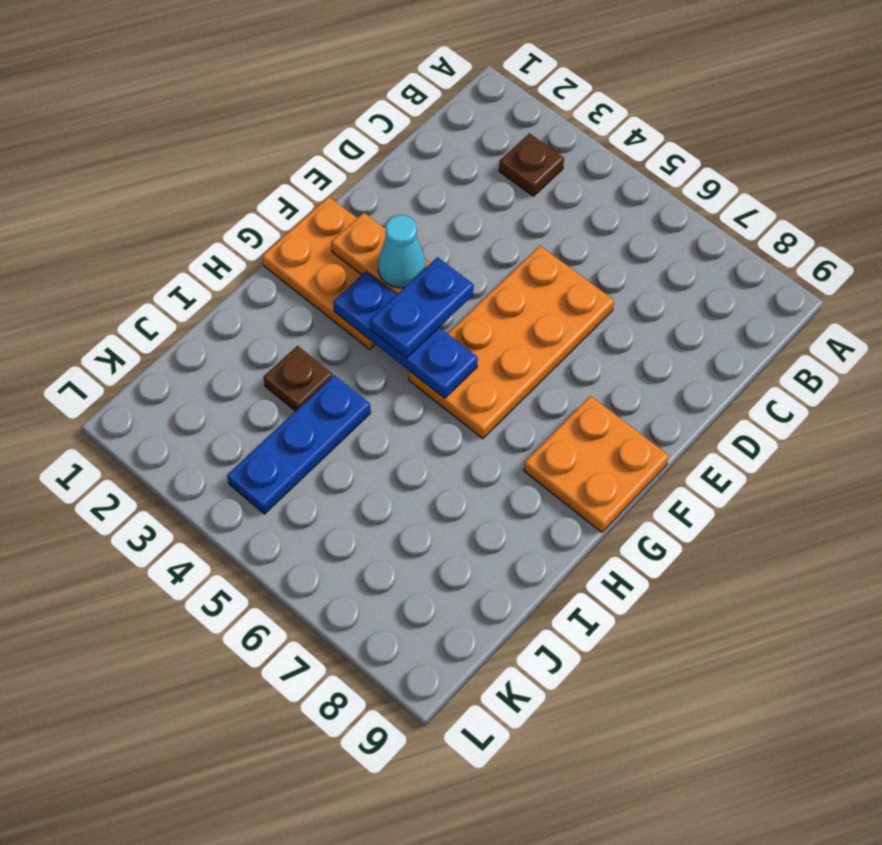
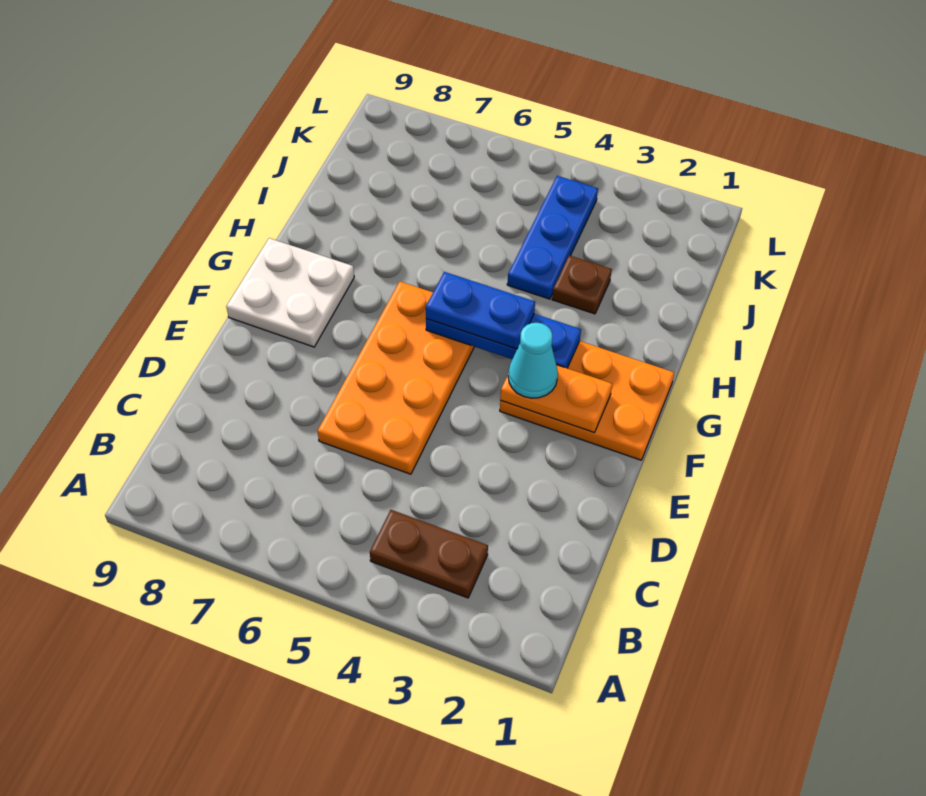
brown 1x1 plate [499,133,564,196] -> brown 1x2 plate [370,510,488,598]
blue 1x2 plate [370,257,474,358] -> blue 1x2 plate turned to [426,272,535,349]
orange 2x2 plate [524,396,669,532] -> white 2x2 plate [226,238,354,347]

